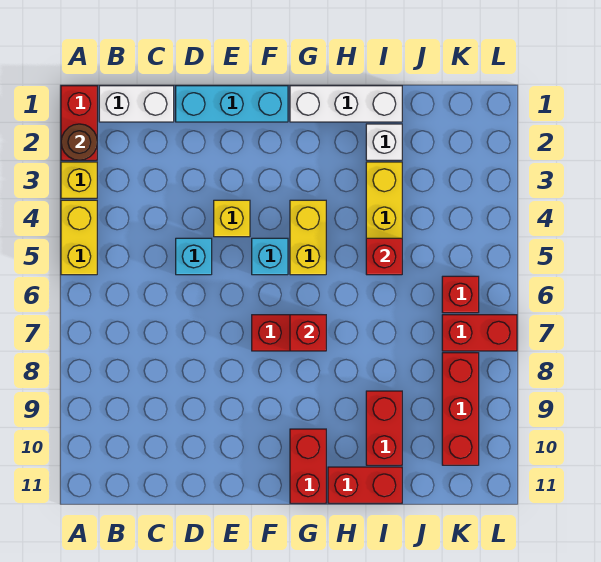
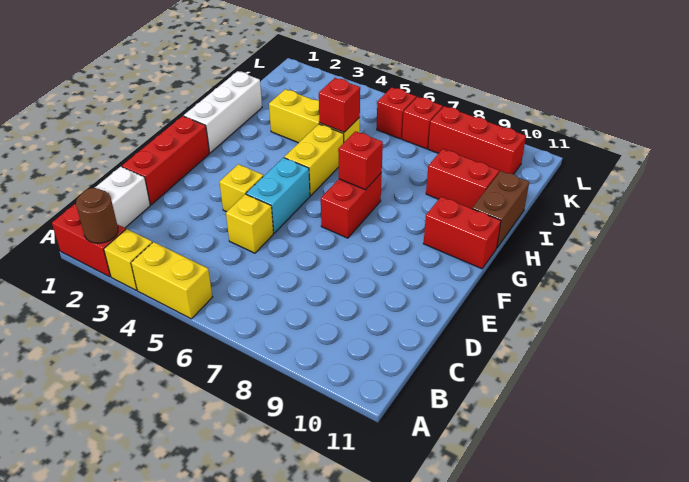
cyan 1x3 brick [176,86,288,122] -> red 1x3 brick [122,116,209,205]
cyan 1x1 brick [176,238,212,275] -> yellow 1x1 brick [226,194,273,253]
cyan 1x1 brick [252,238,288,275] -> cyan 1x2 brick [246,158,310,233]
yellow 1x2 brick [290,200,326,275] -> yellow 1x2 brick turned to [284,124,344,196]
red 1x2 brick [328,467,402,503] -> brown 1x2 brick [472,171,529,248]
white 1x1 brick [366,124,402,160] -> none
red 1x2 brick [442,315,517,351] -> red 1x1 brick [402,97,443,149]

